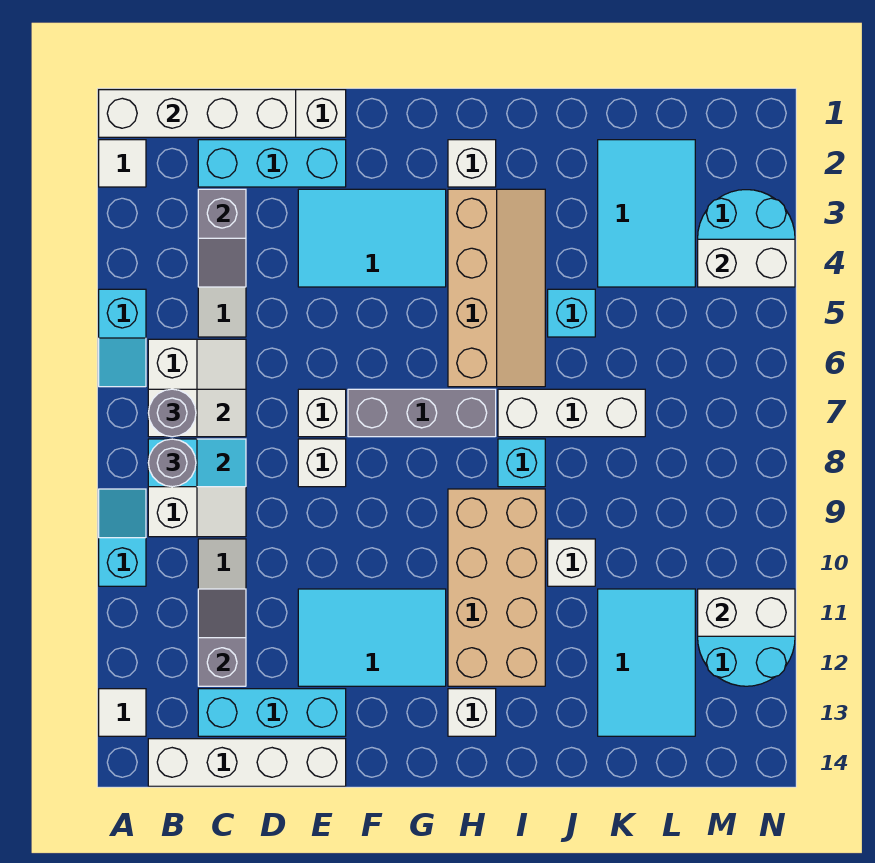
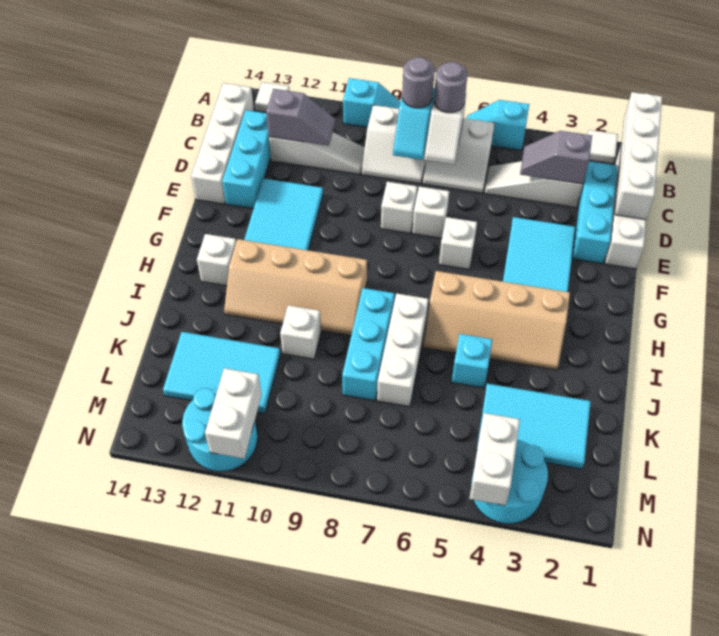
grey 1x3 brick [348,389,496,437] -> none
white 1x1 brick [448,140,496,187] -> white 1x1 brick moved to [439,217,477,269]
tan 2x4 brick [448,489,545,686] -> tan 2x4 slope [224,239,367,335]
cyan 1x1 brick [498,439,545,487] -> cyan 1x3 brick [342,288,395,401]

